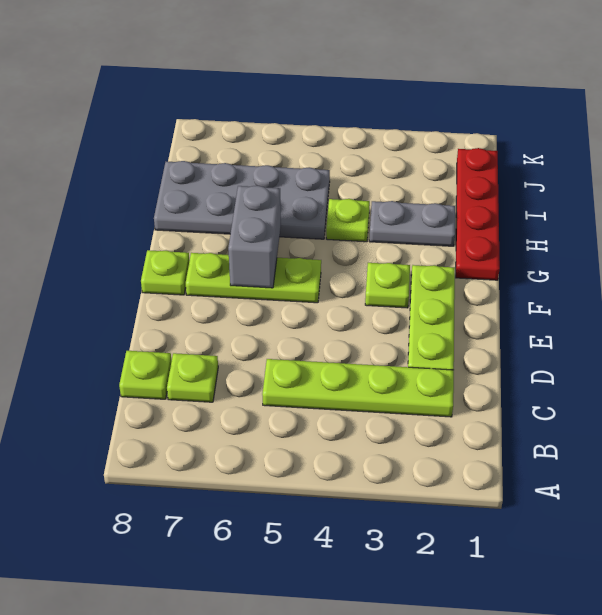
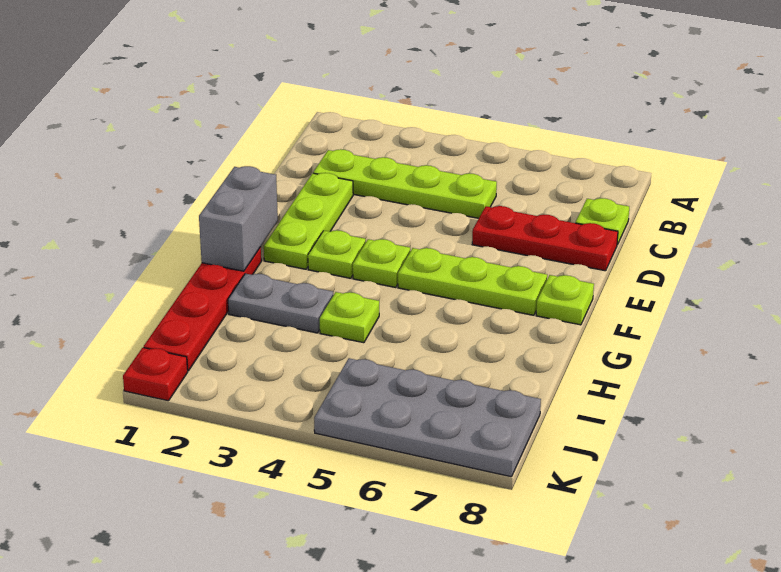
lime 1x1 plate [167,353,218,402] -> lime 1x1 plate moved to [353,239,410,287]
none -> red 1x3 plate [472,206,618,271]
grey 1x2 brick [228,186,281,288] -> grey 1x2 brick moved to [199,166,278,271]
grey 2x4 plate [154,161,330,239] -> grey 2x4 plate moved to [314,358,541,477]
none -> red 1x1 plate [123,348,188,401]

